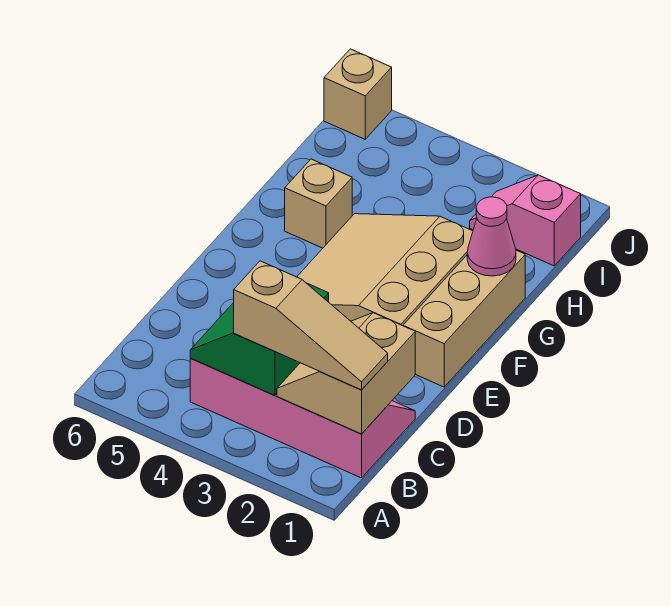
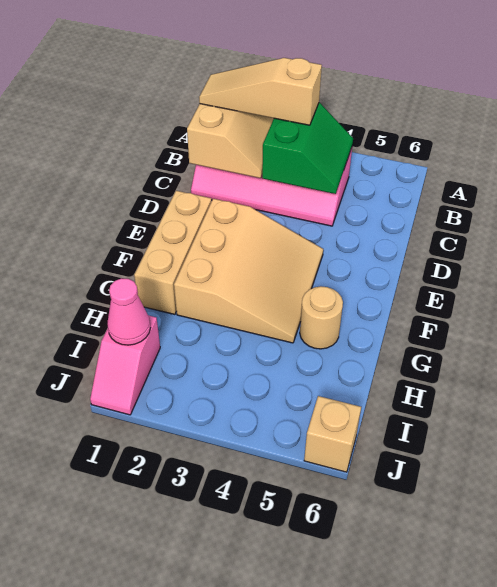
pink 1x1 cone [467,197,516,276] -> pink 1x1 cone moved to [107,278,150,345]
tan 1x1 brick [285,159,352,248] -> tan 1x1 round brick [300,287,343,349]
pink 1x2 slope [470,175,581,266] -> pink 1x2 slope turned to [90,315,160,415]

